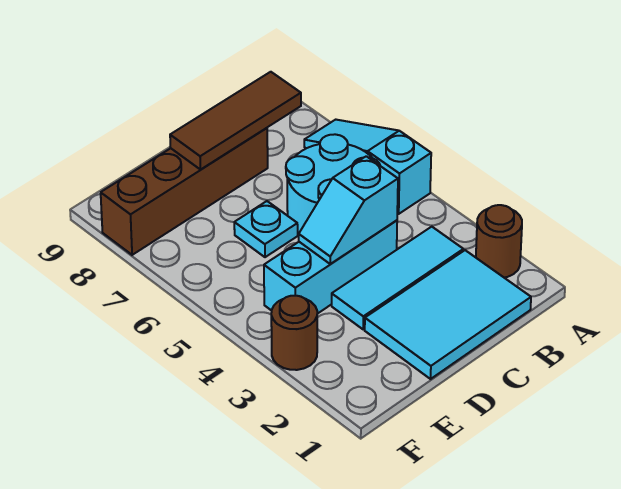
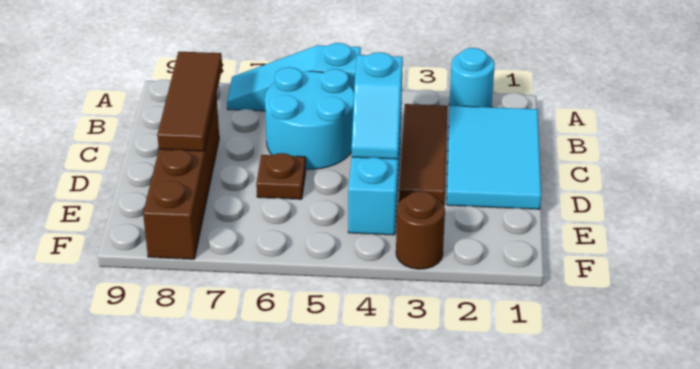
brown 1x1 round brick [476,205,522,278] -> cyan 1x1 round brick [449,48,495,107]
cyan 1x3 tile [332,227,463,329] -> brown 1x3 tile [399,104,448,204]
cyan 1x1 plate [234,201,298,257] -> brown 1x1 plate [256,153,306,199]

